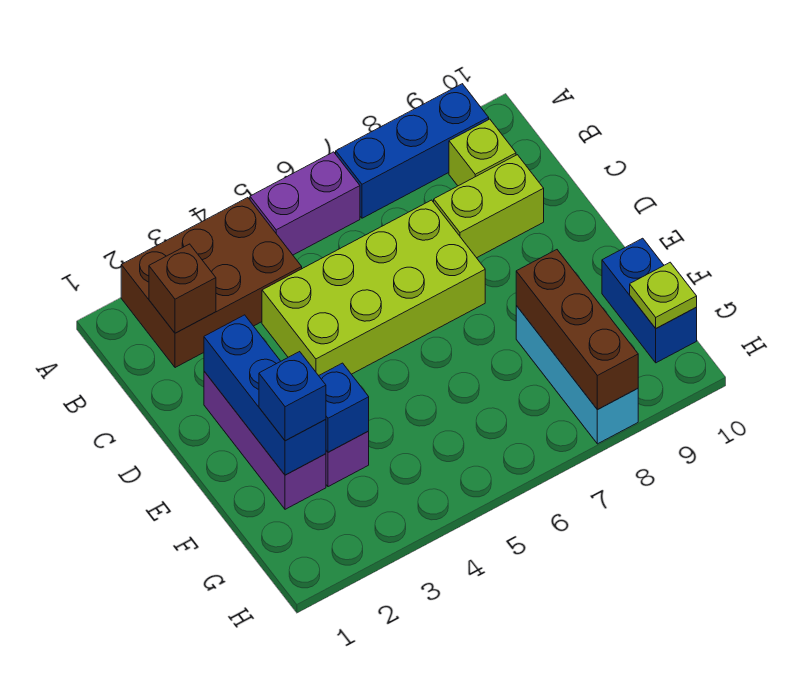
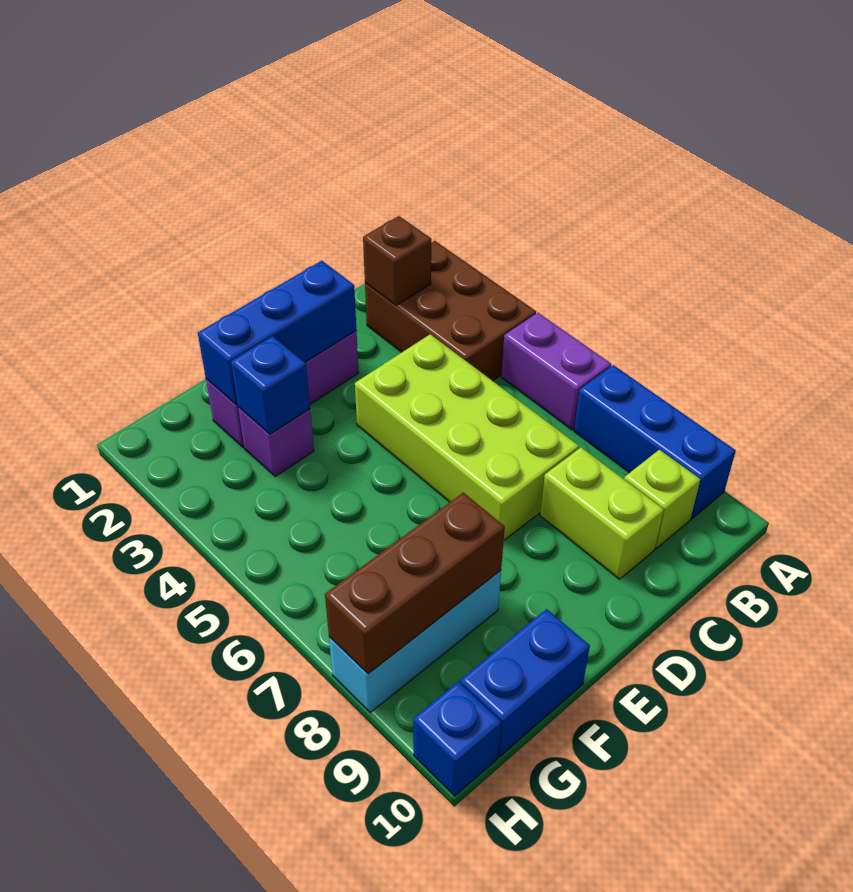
blue 1x1 brick [259,352,326,441] -> blue 1x1 brick moved to [413,682,501,796]
lime 1x1 plate [630,262,697,328] -> none

